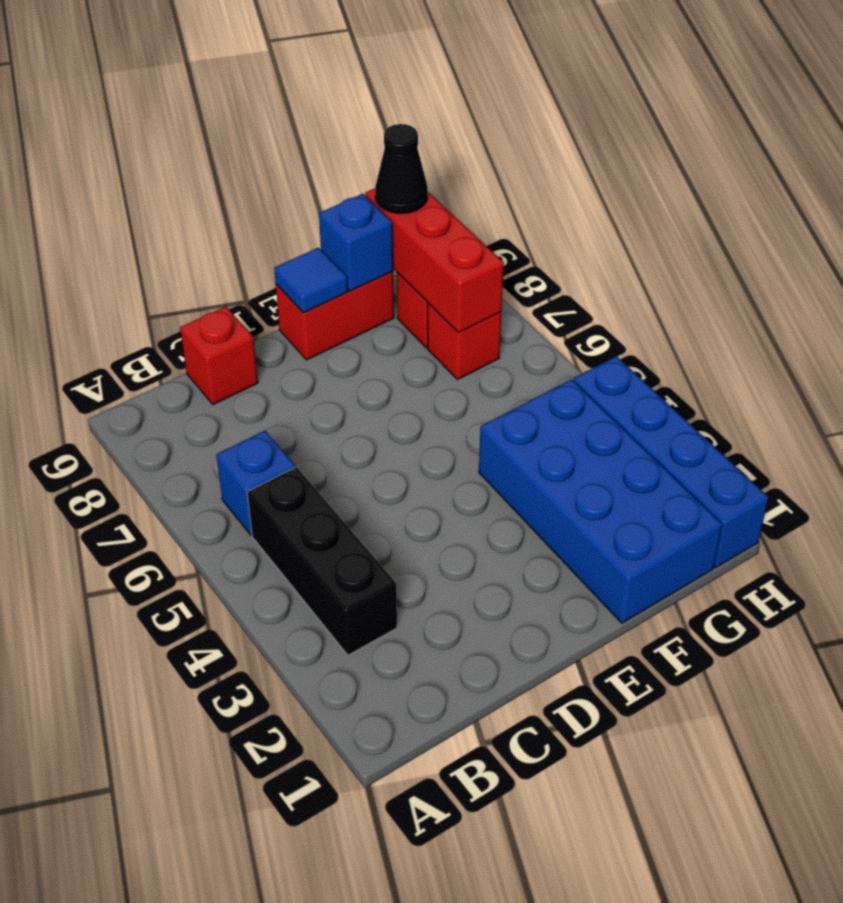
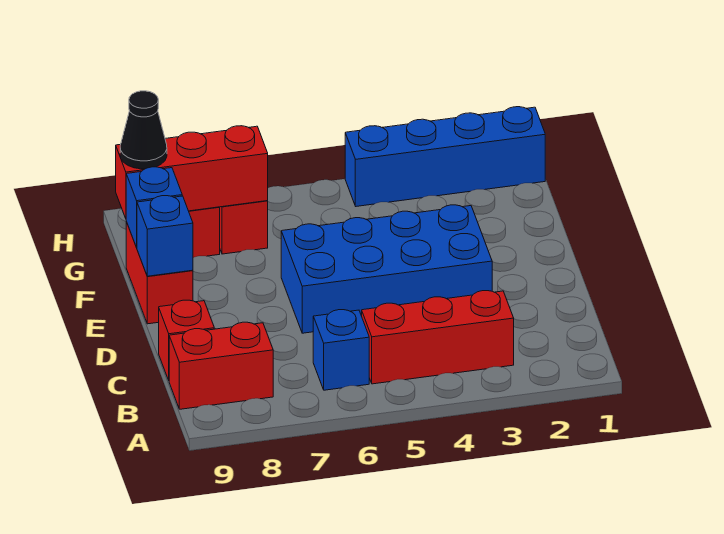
black 1x3 brick [247,467,397,655] -> red 1x3 brick [362,291,514,384]
none -> red 1x2 brick [169,322,273,409]
blue 1x1 tile [274,248,348,313] -> blue 1x1 brick [137,196,193,276]
blue 2x4 brick [479,379,722,623] -> blue 2x4 brick moved to [281,205,492,333]

